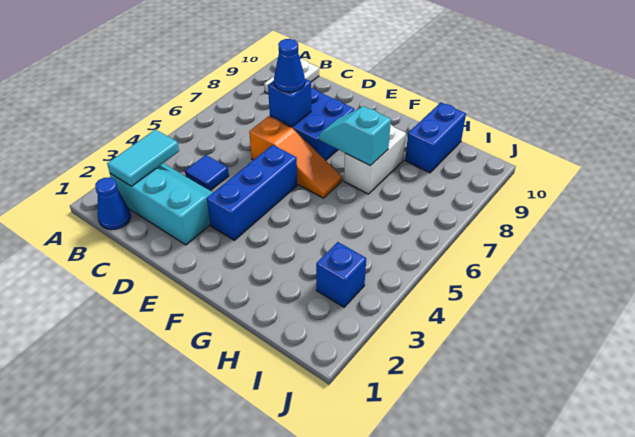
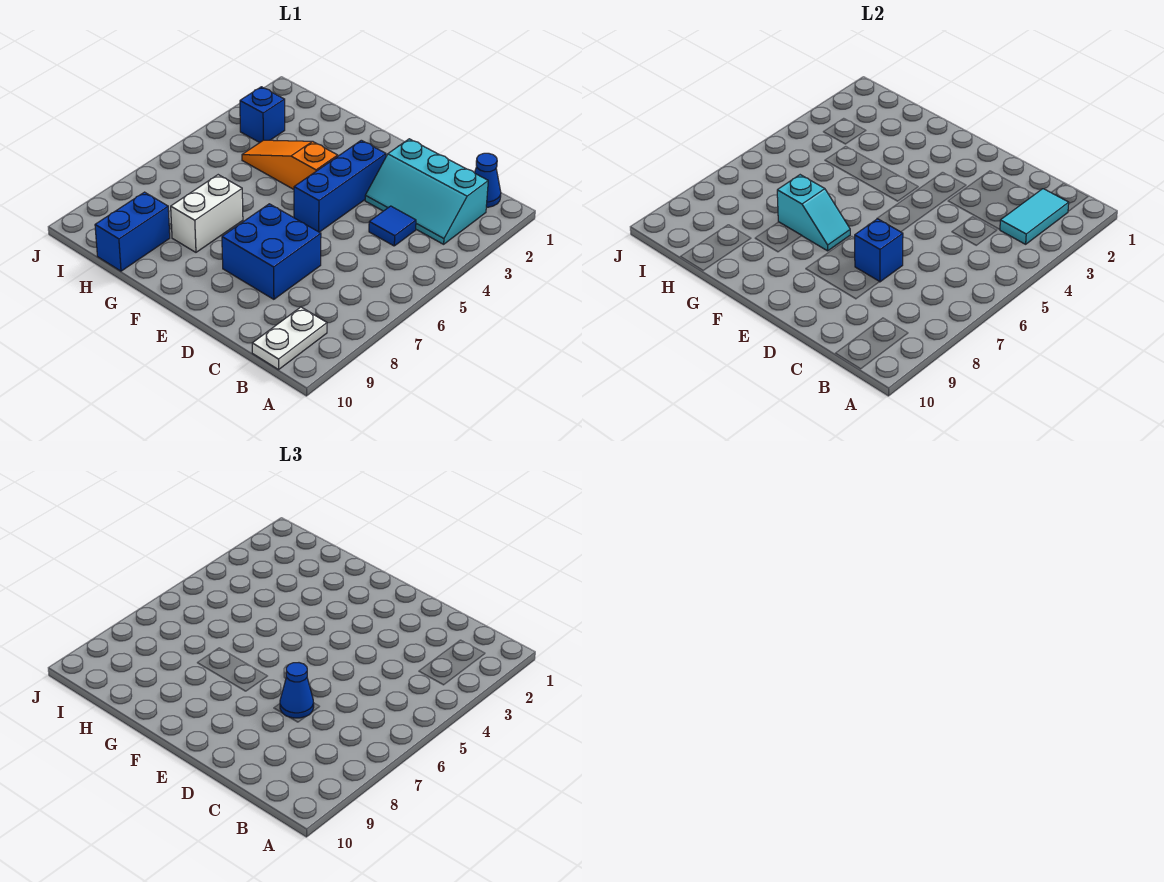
orange 1x3 slope [249,116,342,198] -> orange 1x3 slope moved to [242,140,338,189]

